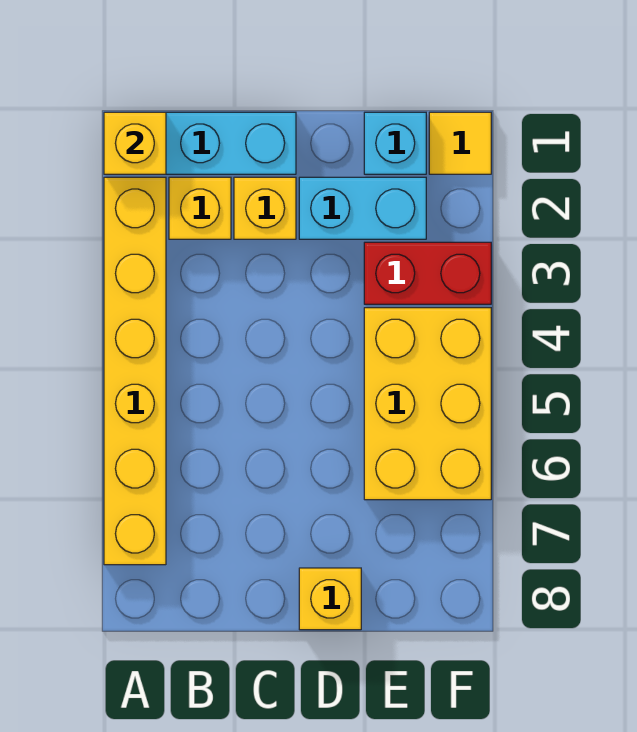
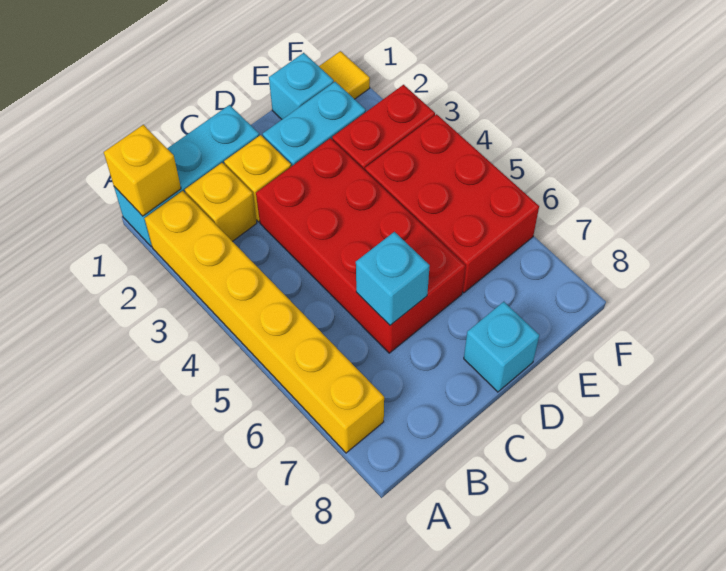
none -> red 2x4 brick [256,138,465,353]
none -> cyan 1x1 brick [356,232,430,325]
yellow 1x1 brick [299,568,361,630] -> cyan 1x1 brick [464,302,539,392]
yellow 2x3 brick [364,308,491,500] -> red 2x3 brick [365,114,539,293]

